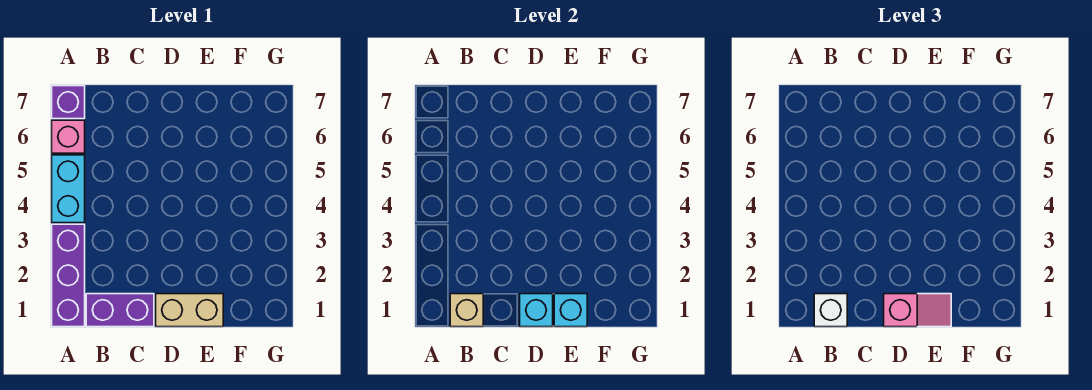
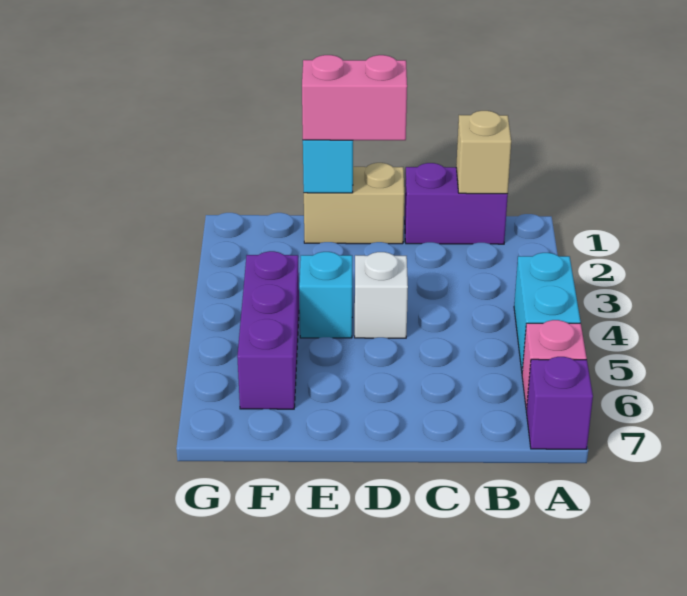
purple 1x3 brick [52,224,85,327] -> purple 1x3 brick moved to [237,251,299,409]
white 1x1 brick [814,294,847,327] -> white 1x1 brick moved to [355,252,408,338]
cyan 1x1 brick [520,294,553,327] -> cyan 1x1 brick moved to [299,252,352,338]
pink 1x2 slope [884,294,951,327] -> pink 1x2 brick [302,55,407,140]

